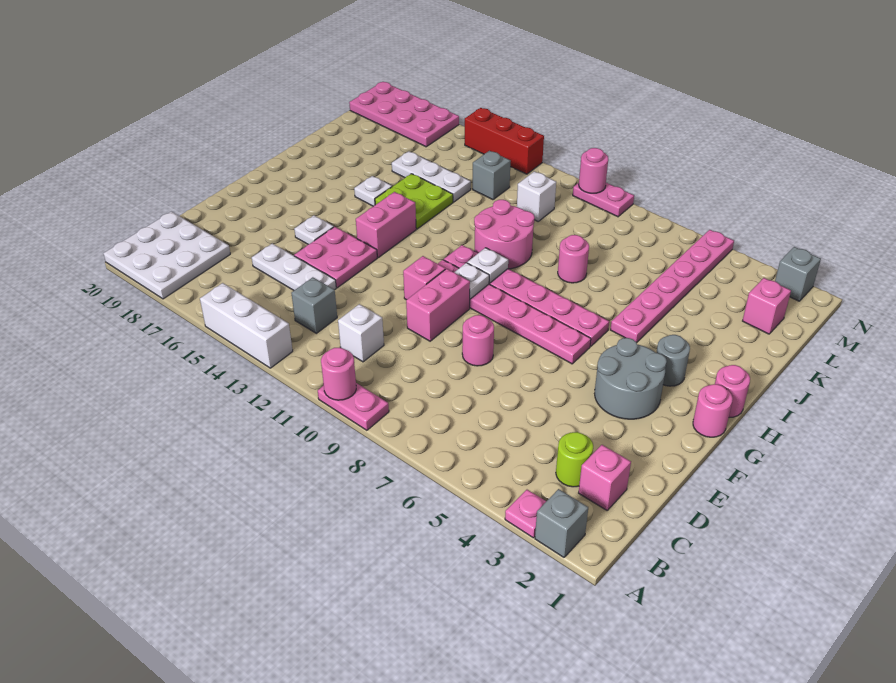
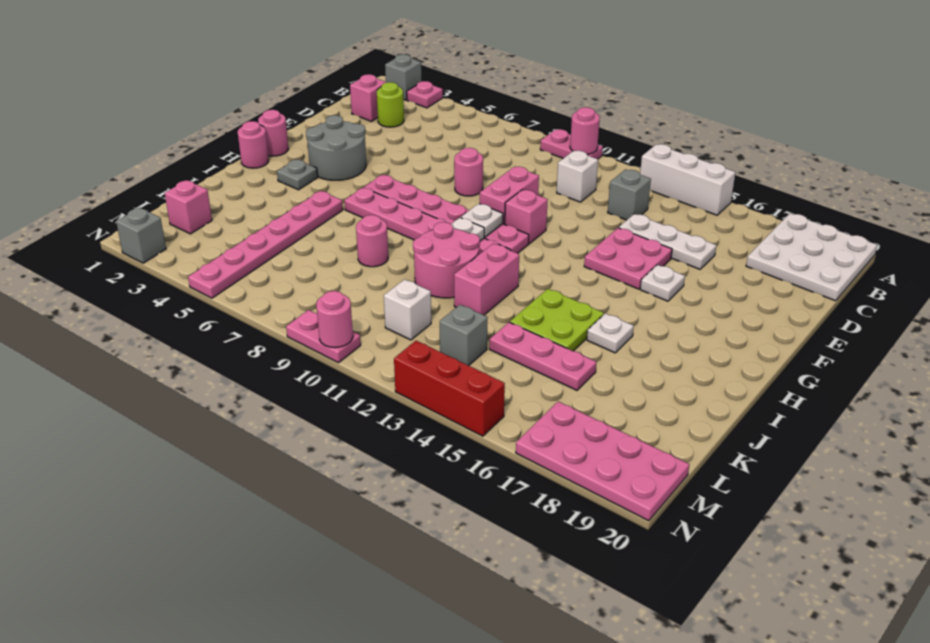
pink 1x2 brick [356,192,416,257] -> pink 1x2 brick moved to [454,243,519,315]
grey 1x1 round brick [656,335,690,386] -> grey 1x1 plate [277,160,318,190]
white 1x3 plate [392,151,471,202] -> pink 1x3 plate [489,322,596,390]

